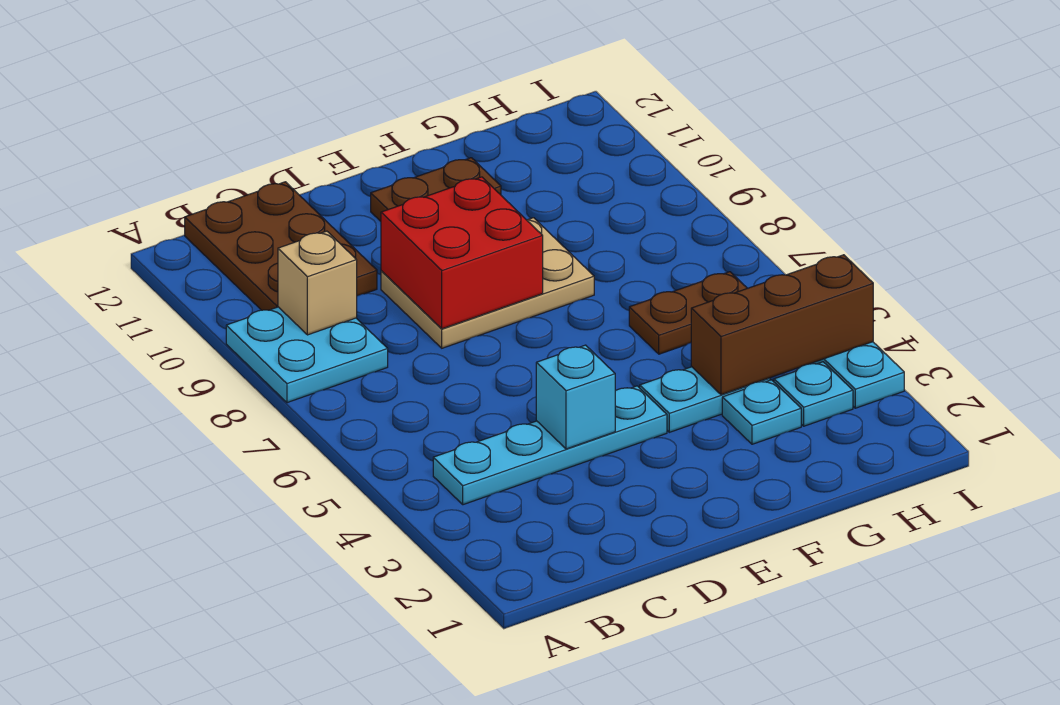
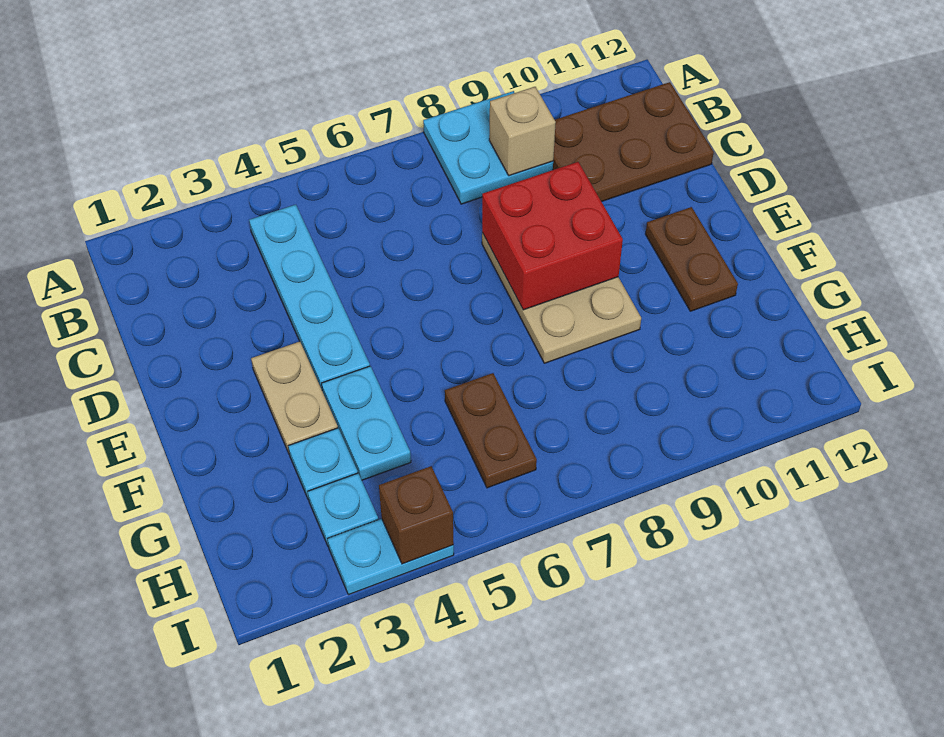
cyan 1x1 brick [536,345,615,449] -> none
none -> tan 1x2 plate [251,341,338,453]
brown 1x3 brick [691,255,873,395] -> brown 1x1 brick [379,466,454,564]

